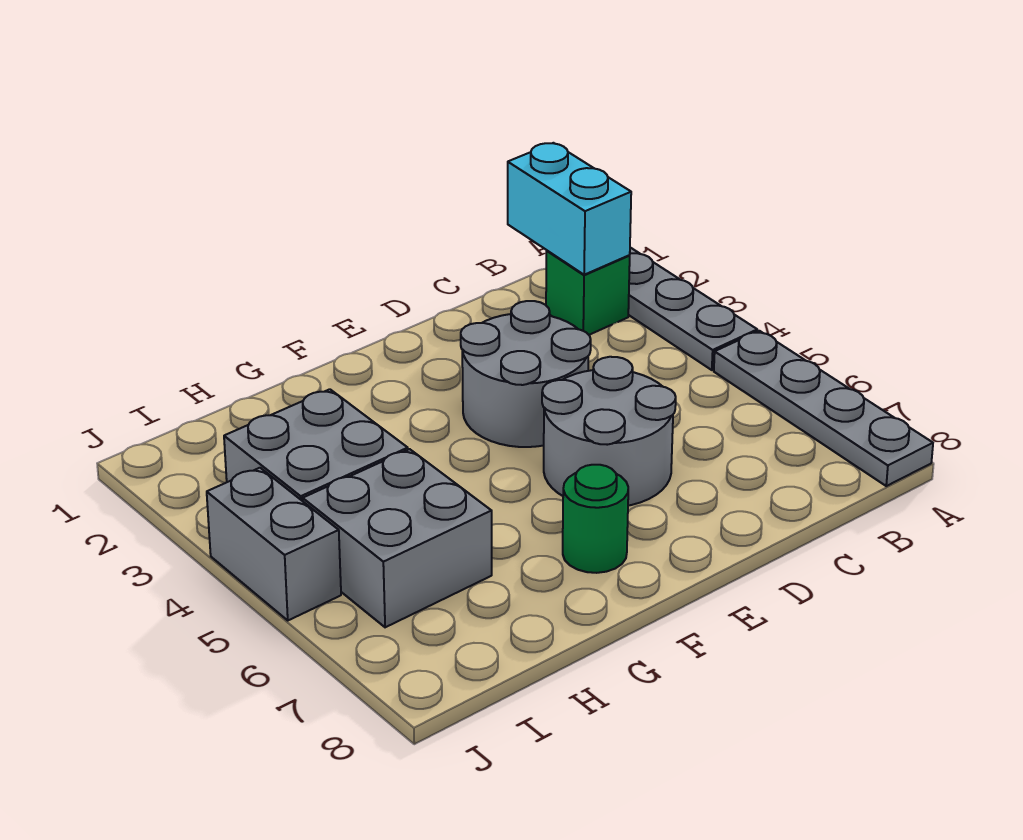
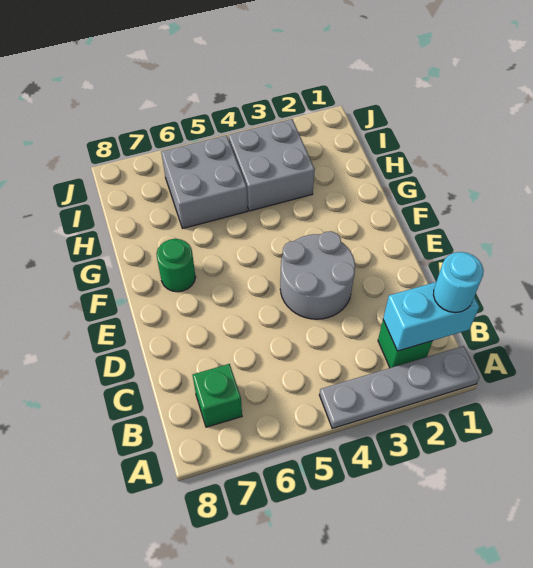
grey 1x4 plate [714,331,933,486] -> none
none -> cyan 1x1 round brick [433,252,484,313]
none -> green 1x1 brick [193,364,242,427]
grey 2x2 round brick [542,357,676,506] -> none
grey 1x2 brick [207,468,341,620] -> none

